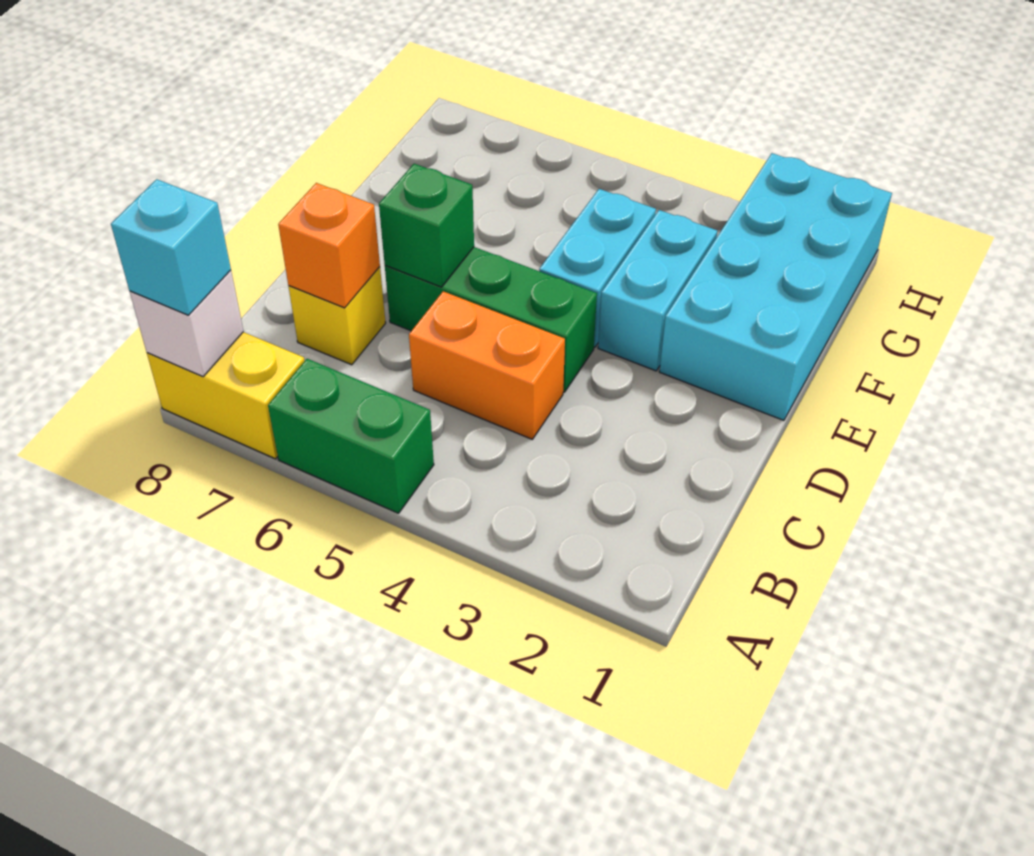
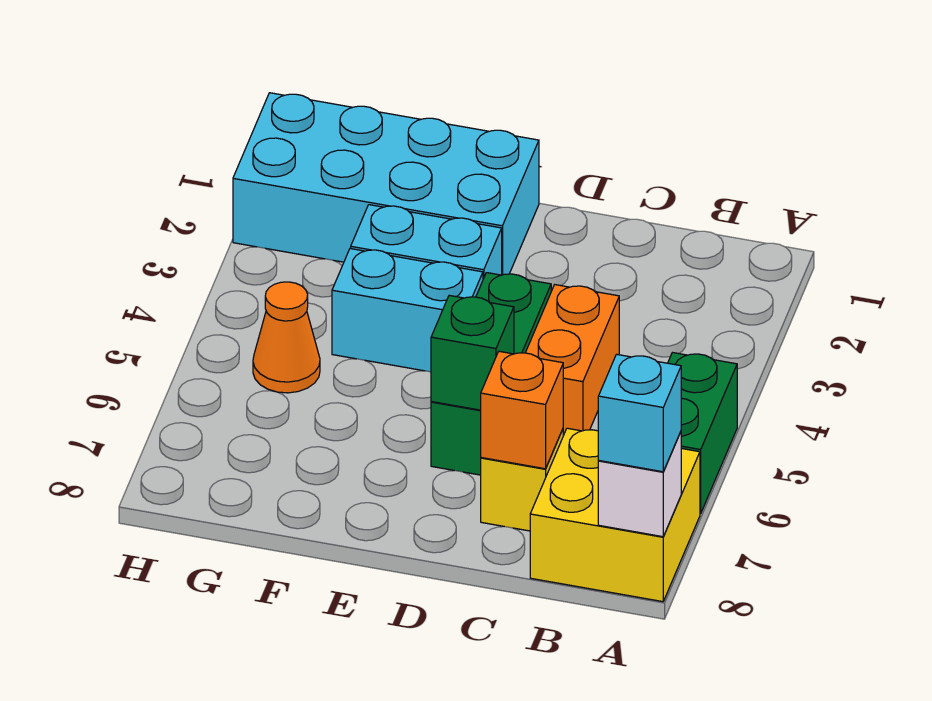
yellow 1x2 brick [147,332,305,459] -> yellow 2x2 brick [530,428,700,602]
none -> orange 1x1 cone [253,282,320,393]

